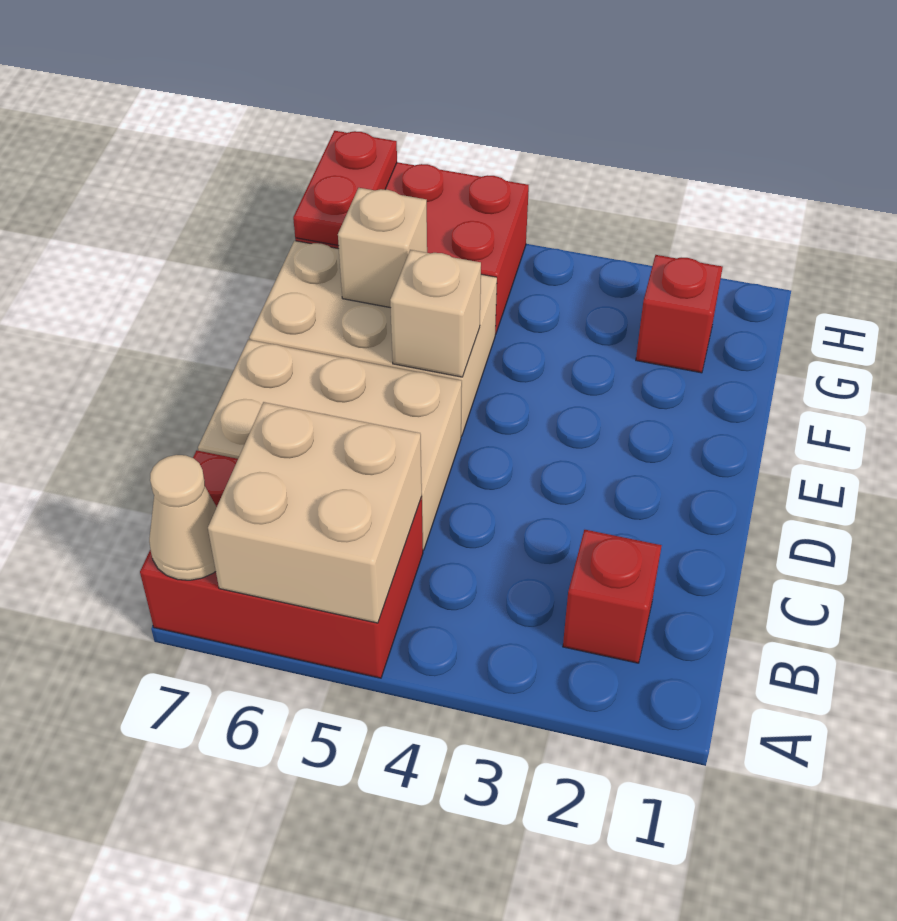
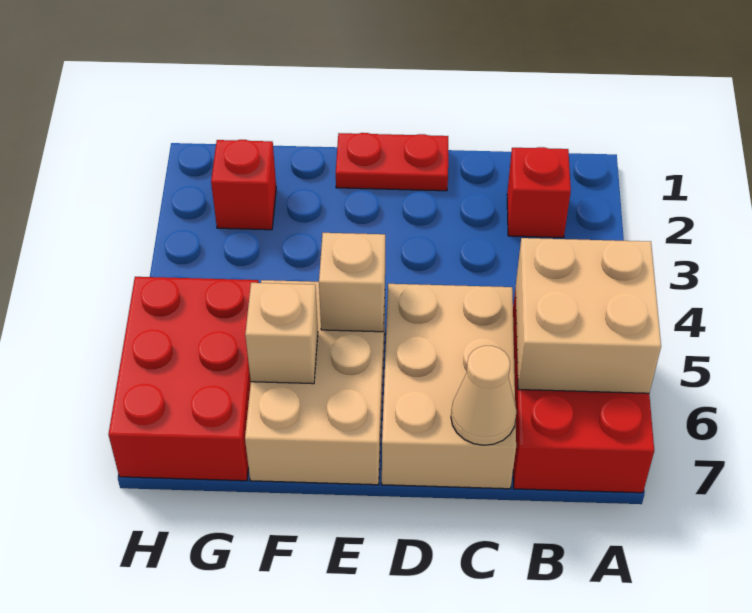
tan 1x1 cone [149,455,217,580] -> tan 1x1 cone moved to [451,346,517,445]
red 1x2 plate [293,131,397,246] -> red 1x2 plate moved to [336,133,448,191]

